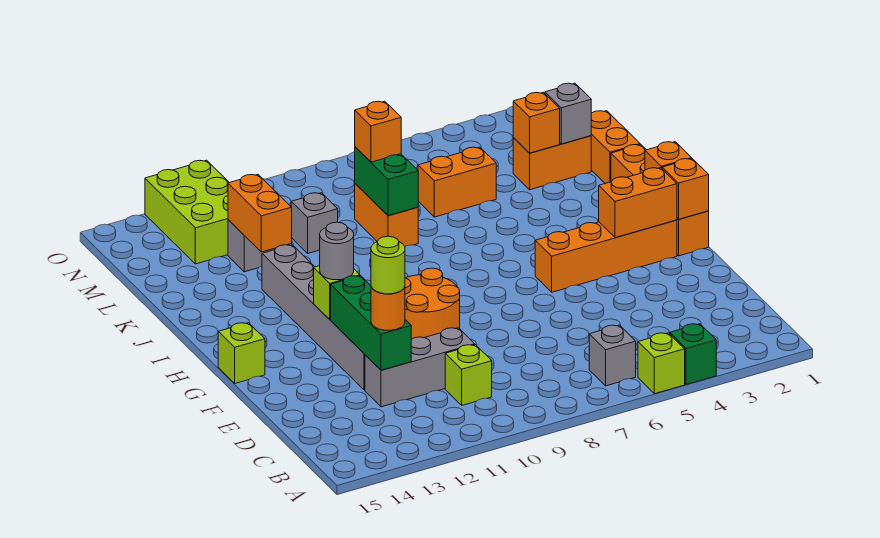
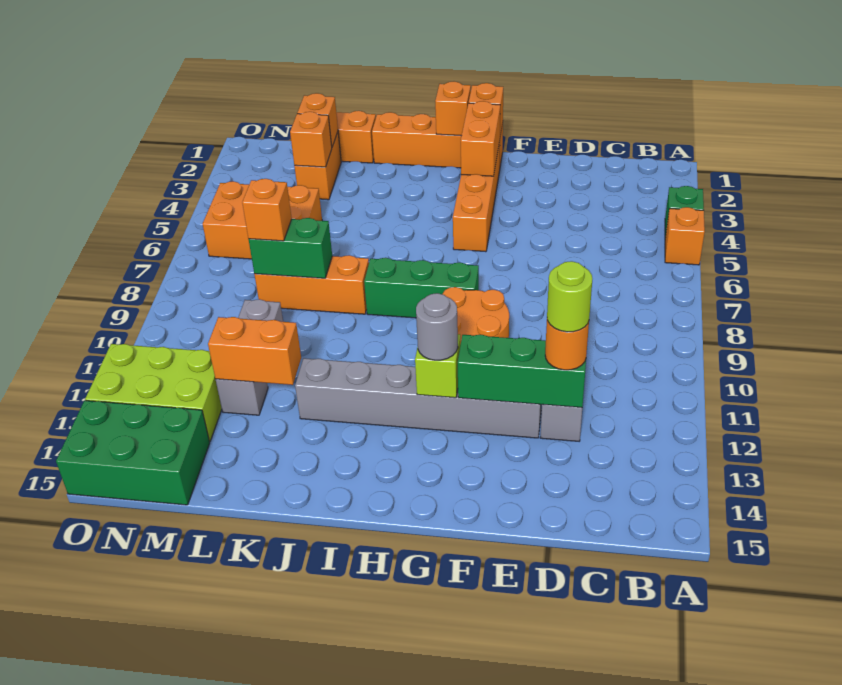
lime 1x1 brick [638,333,685,394] -> orange 1x1 brick [665,207,705,265]
grey 1x1 brick [589,325,636,386] -> none
lime 1x1 brick [445,345,492,405] -> none
none -> green 1x3 brick [364,258,479,318]
lime 1x1 brick [218,323,265,383] -> none
orange 1x2 brick [355,184,418,246] -> orange 1x3 brick [254,255,369,314]
grey 1x1 brick [545,83,591,144] -> orange 1x1 brick [297,93,338,147]
orange 1x2 brick [418,147,496,217] -> orange 2x3 brick [202,181,322,259]
none -> green 2x3 brick [56,400,210,505]

